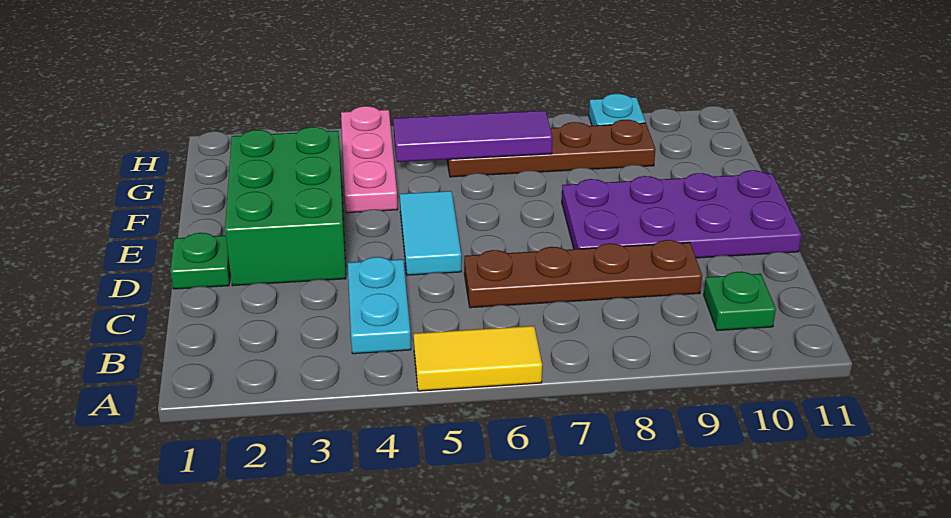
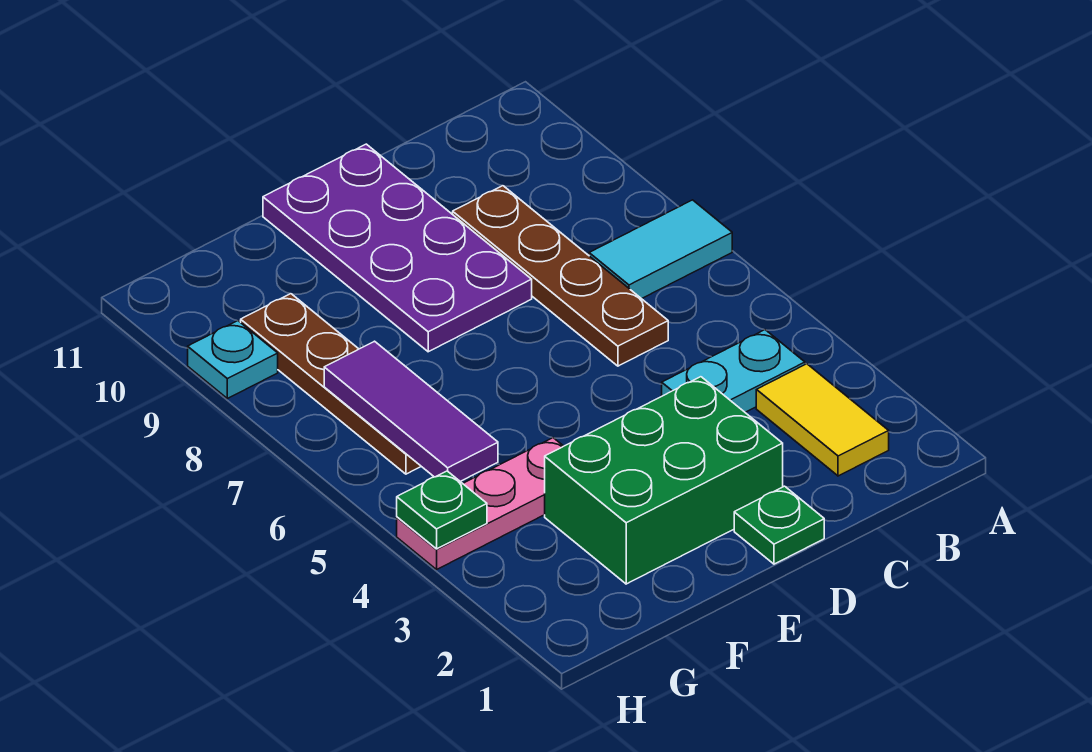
yellow 1x2 tile [414,326,542,391] -> yellow 1x2 tile moved to [756,364,889,476]
green 1x1 plate [704,272,776,331] -> green 1x1 plate moved to [397,471,487,549]
cyan 1x2 tile [400,191,461,275] -> cyan 1x2 tile moved to [589,200,732,299]

